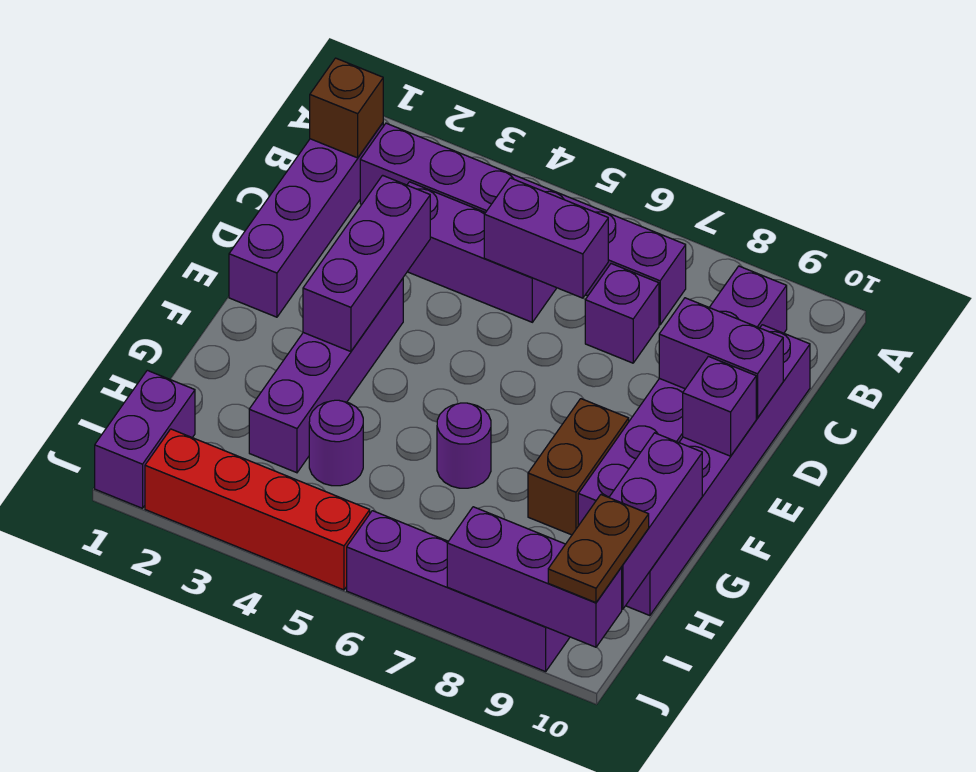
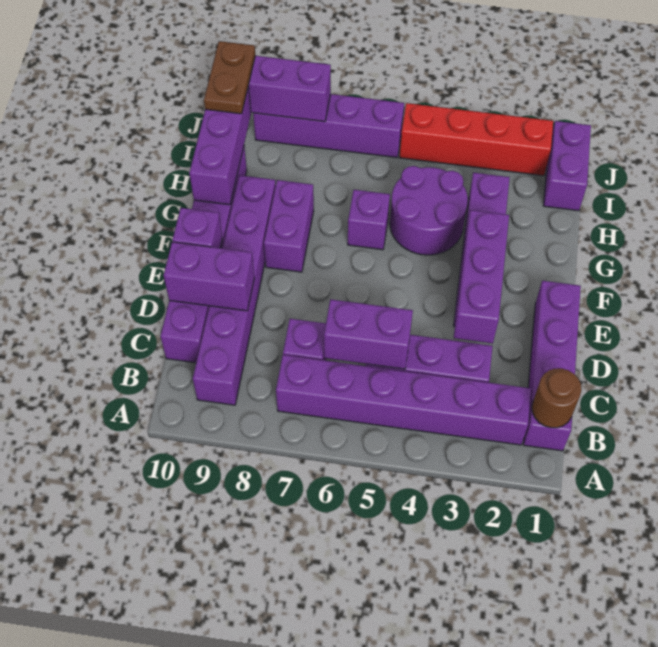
brown 1x1 brick [310,58,383,158] -> brown 1x1 round brick [532,368,582,428]
brown 1x2 brick [528,399,629,535] -> purple 1x2 brick [264,180,314,272]
purple 1x1 round brick [437,403,491,488] -> purple 1x1 brick [348,190,390,250]
purple 1x1 round brick [309,400,363,486] -> purple 2x2 round brick [390,166,468,255]

